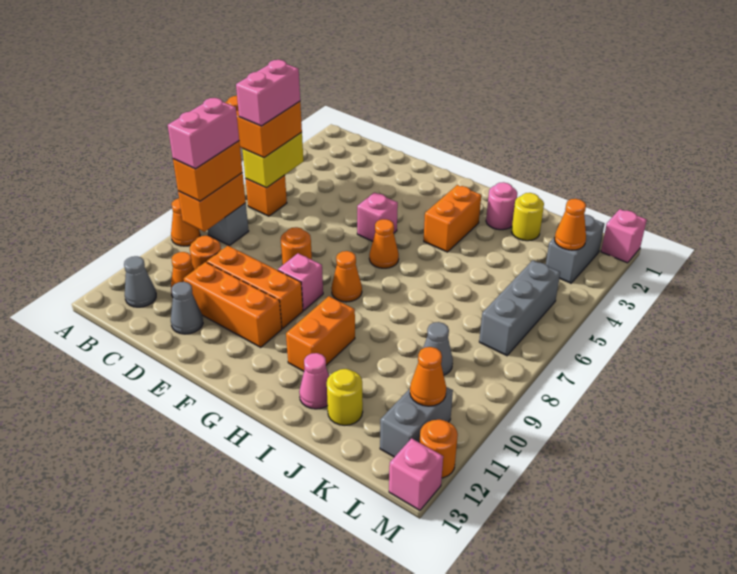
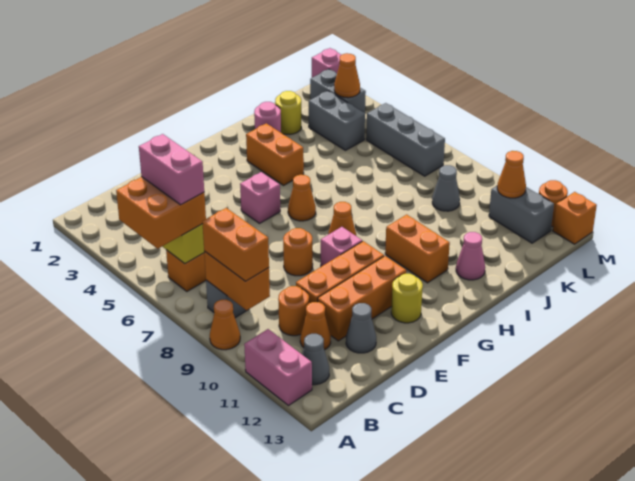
pink 1x2 brick [168,98,239,169] -> pink 1x2 brick moved to [244,329,312,406]
yellow 1x1 round brick [327,369,363,425] -> yellow 1x1 round brick moved to [391,274,423,323]
none -> grey 1x2 brick [309,91,365,150]
pink 1x1 brick [389,438,443,510] -> orange 1x1 brick [553,192,597,244]

